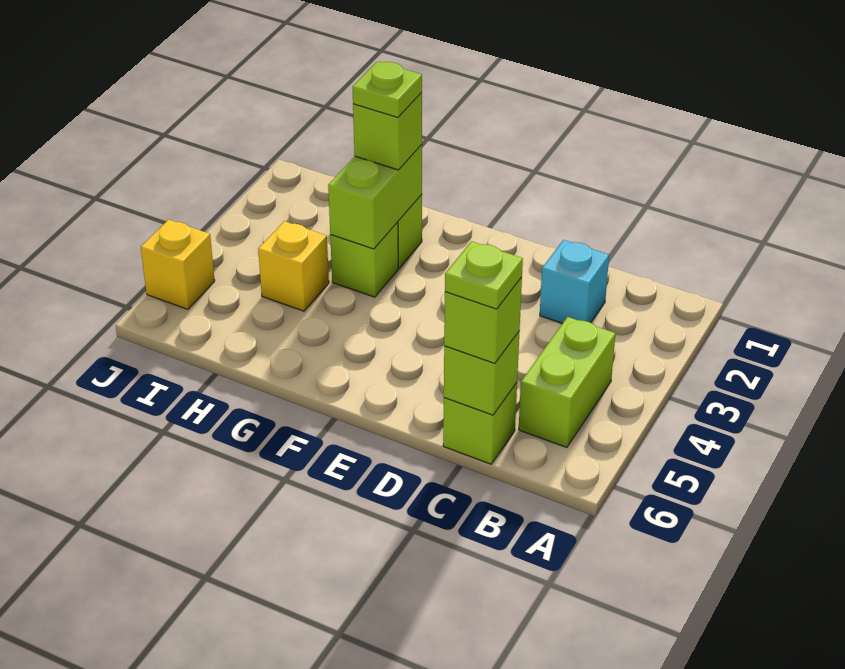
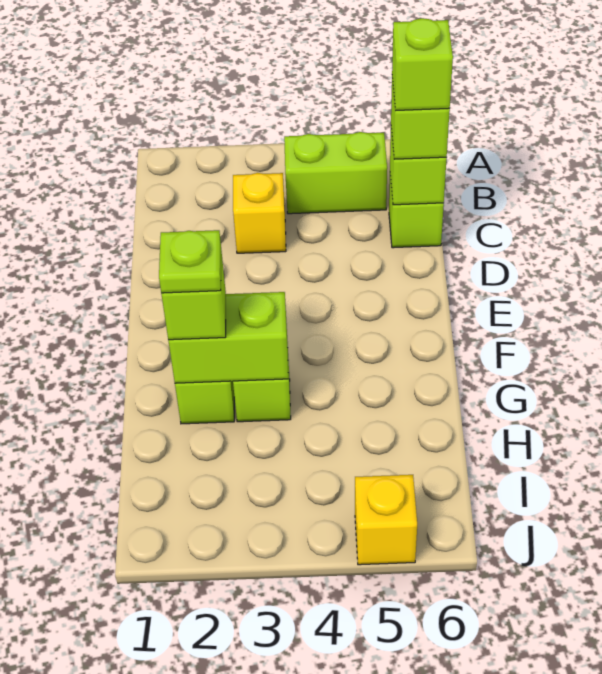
cyan 1x1 brick [540,240,609,323] -> none
lime 1x1 plate [445,241,523,309] -> lime 1x1 brick [392,18,453,111]
yellow 1x1 brick [258,221,329,311] -> yellow 1x1 brick moved to [233,173,286,253]

